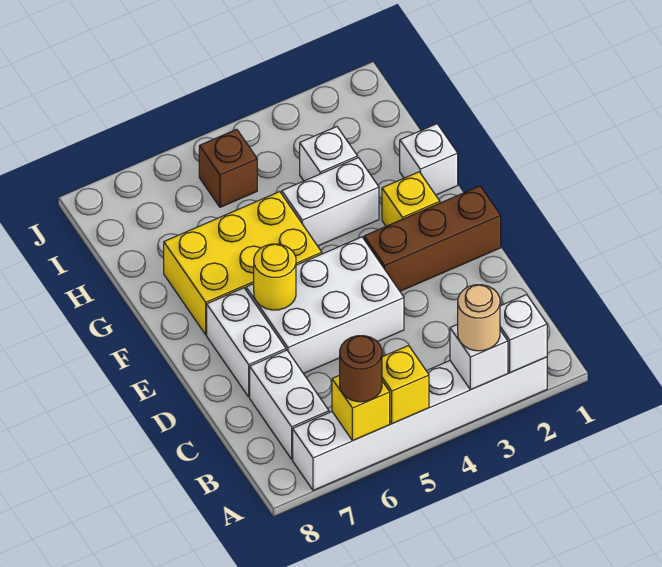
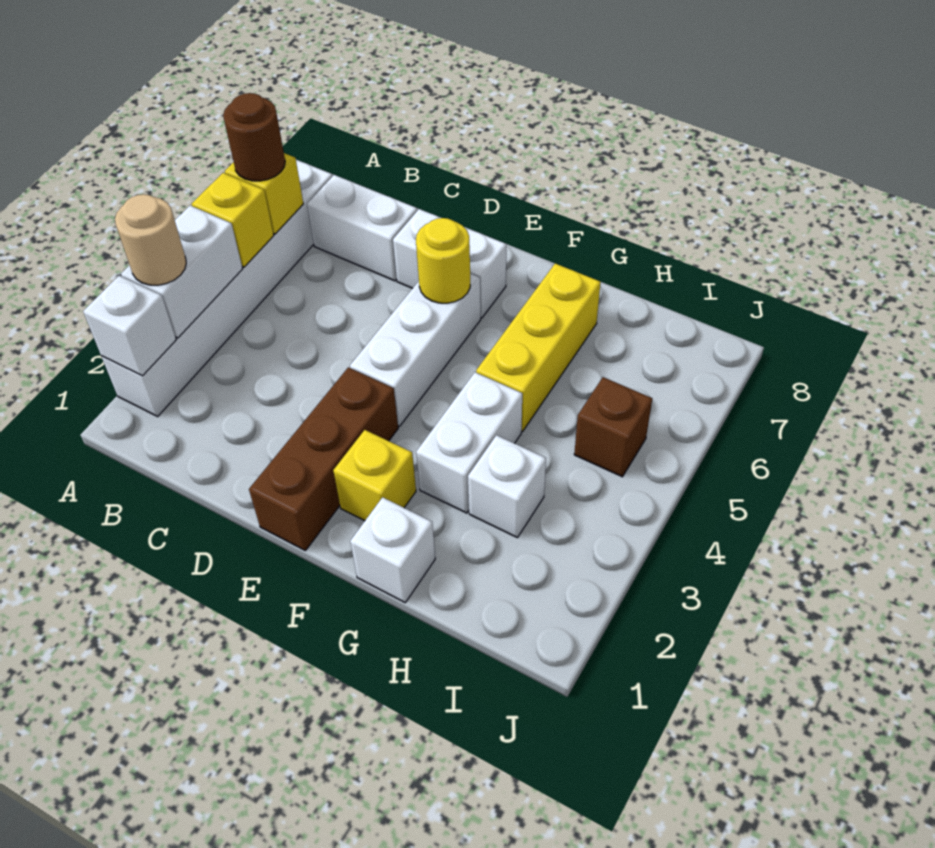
white 1x1 brick [450,324,508,390] -> white 1x2 brick [121,206,243,338]
white 2x3 brick [246,237,404,374] -> white 1x3 brick [350,274,481,426]
yellow 2x3 brick [164,192,322,335] -> yellow 1x3 brick [476,264,601,431]

